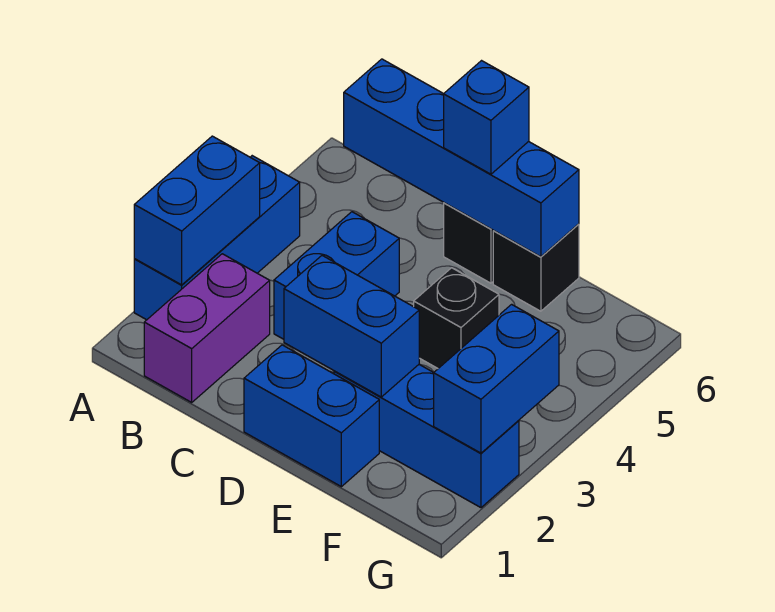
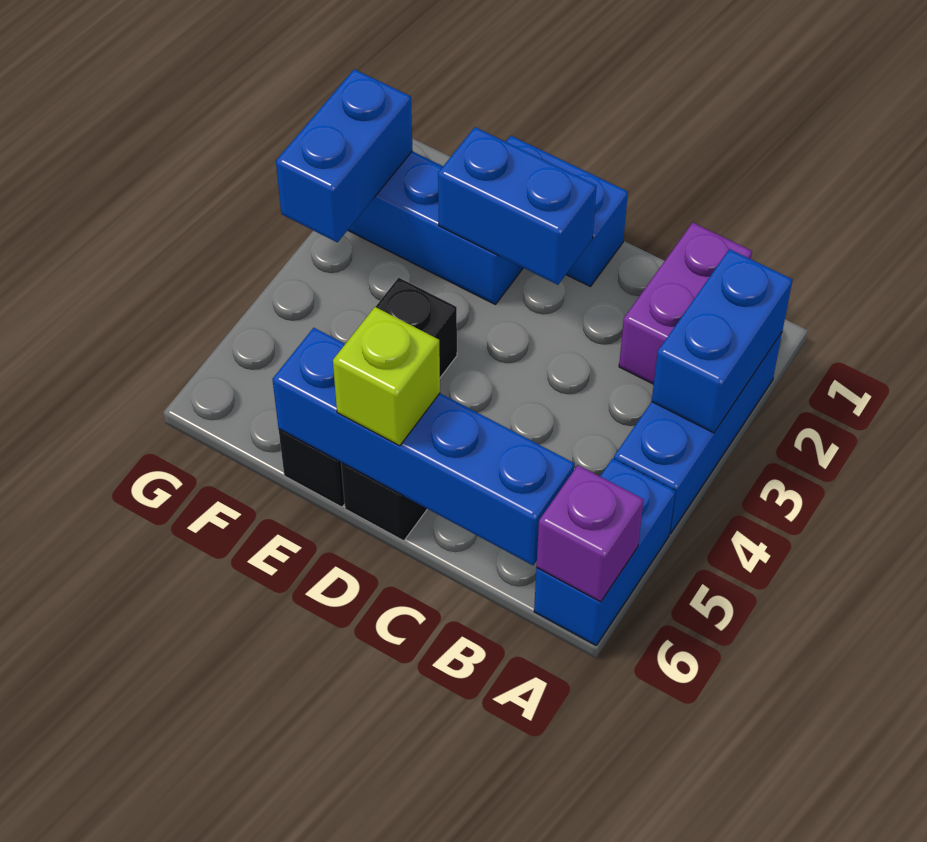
none -> purple 1x1 brick [537,465,644,602]
blue 1x2 brick [274,212,399,339] -> blue 1x2 brick moved to [534,458,675,645]
blue 1x1 brick [444,61,529,174] -> lime 1x1 brick [333,307,440,446]

